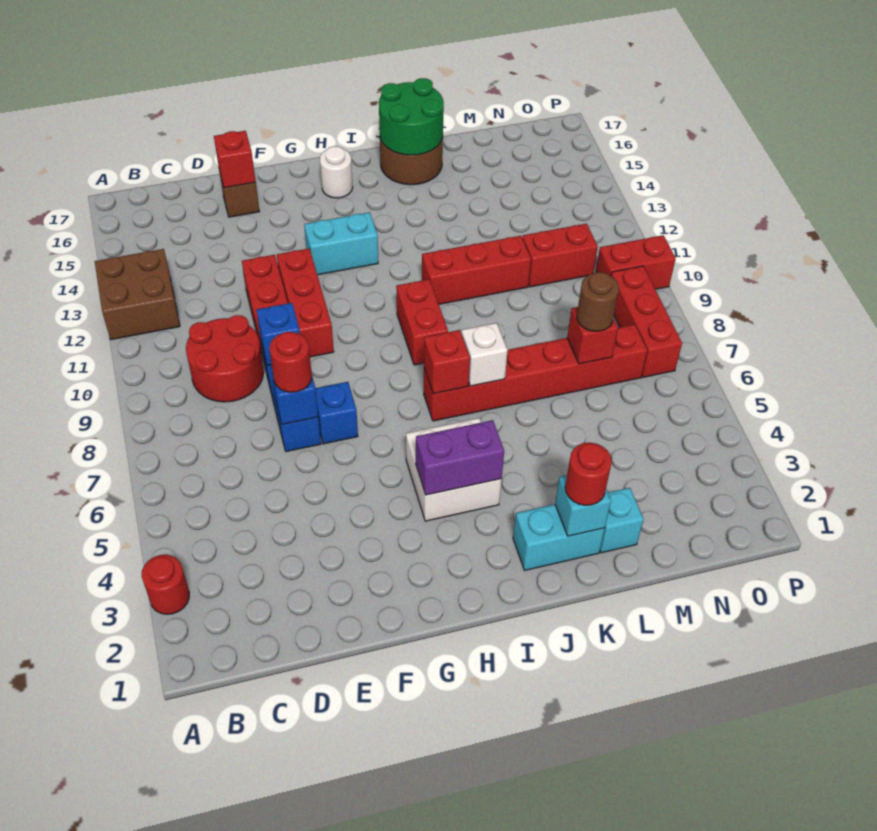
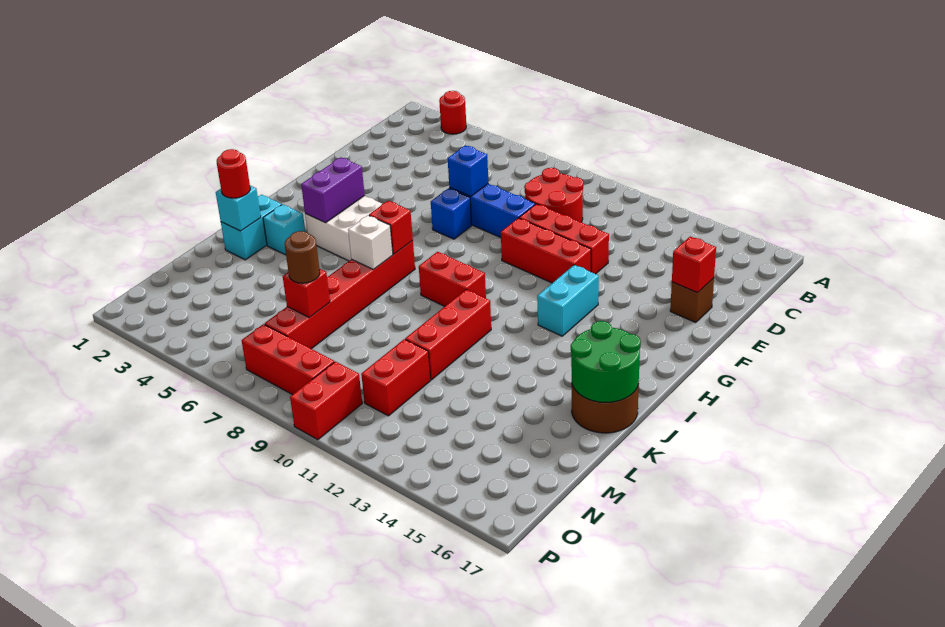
brown 2x2 brick [95,249,180,340] -> none
red 1x1 round brick [270,332,312,392] -> none
blue 1x1 brick [257,303,300,366] -> none
white 1x1 round brick [320,146,353,198] -> none
cyan 1x1 brick [600,488,644,553] -> cyan 1x1 brick moved to [263,204,305,255]

